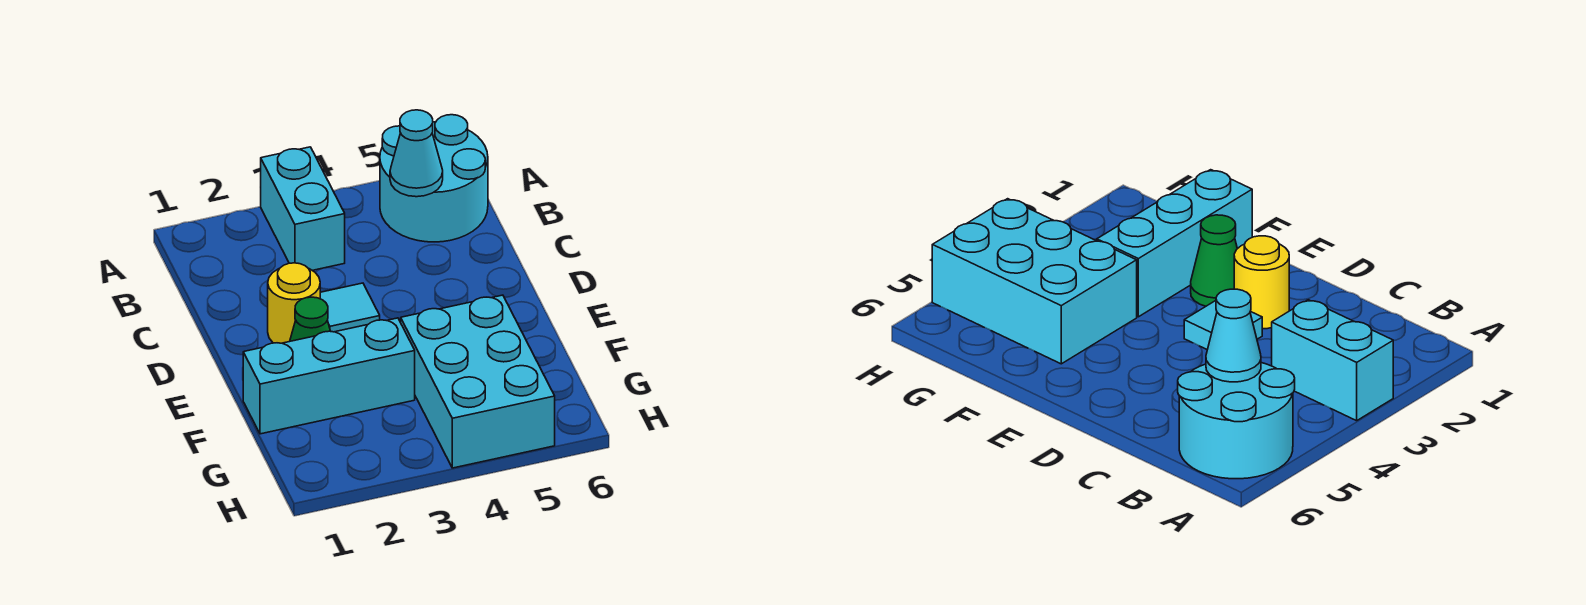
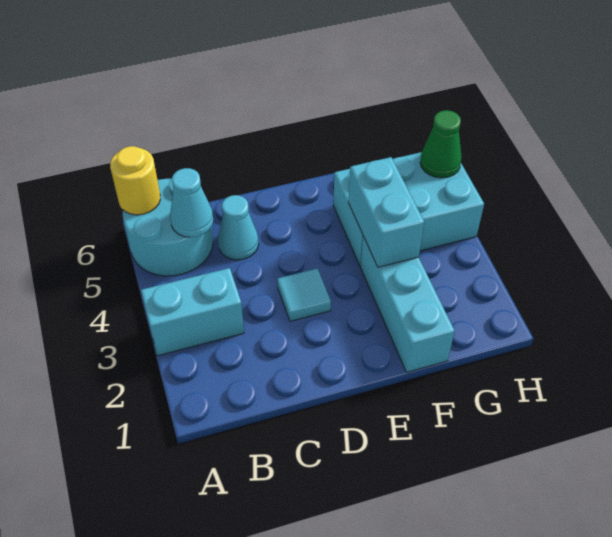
none -> cyan 1x1 cone [218,195,259,260]
yellow 1x1 round brick [268,263,320,343] -> yellow 1x1 round brick moved to [110,146,160,215]
green 1x1 cone [290,297,330,341] -> green 1x1 cone moved to [420,110,462,178]
none -> cyan 1x2 brick [348,157,424,267]

